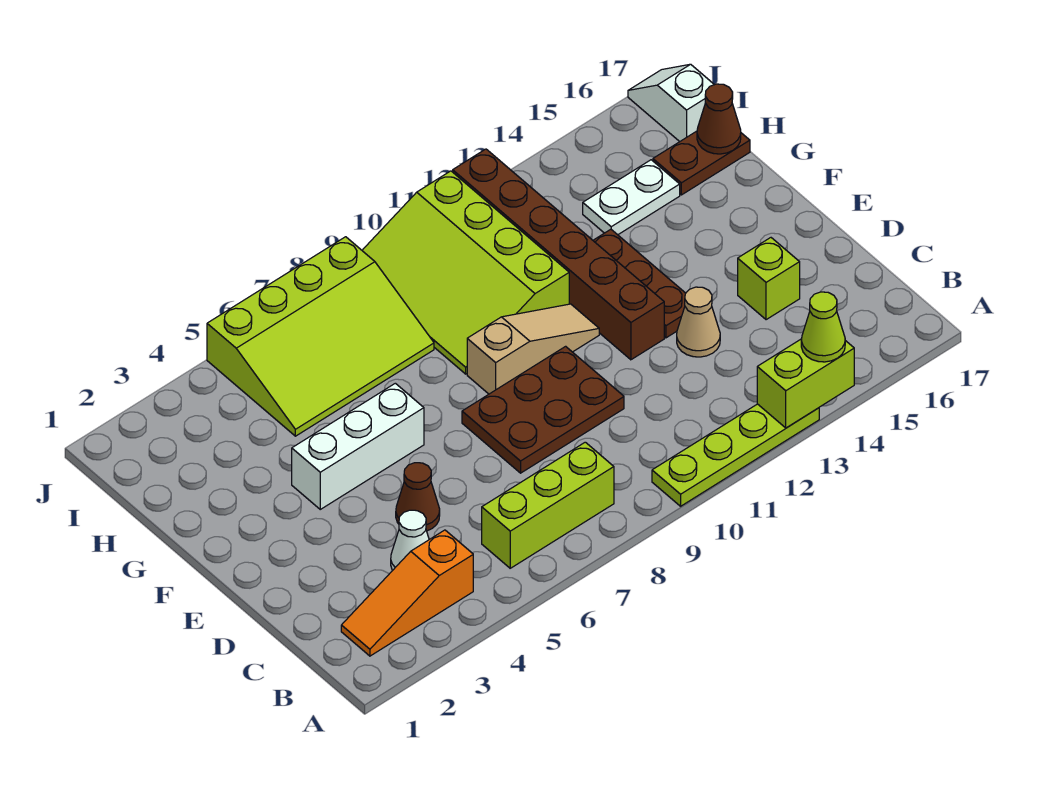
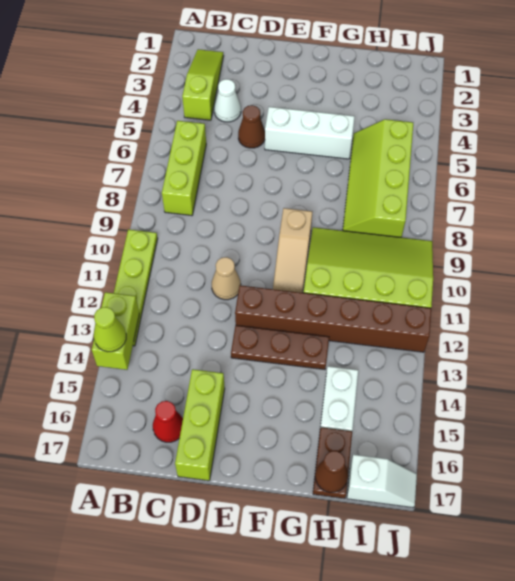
orange 1x3 slope [341,530,473,656] -> lime 1x3 slope [182,49,223,120]
none -> red 1x1 cone [153,401,183,442]
brown 2x3 plate [462,346,624,473] -> none
tan 1x1 cone [677,287,720,357] -> tan 1x1 cone moved to [212,257,241,300]
lime 1x1 brick [738,238,800,320] -> lime 1x3 brick [175,369,225,481]
white 1x3 brick [292,383,424,509] -> white 1x3 brick turned to [265,107,355,159]
lime 3x4 slope [207,237,434,436] -> lime 2x4 slope [343,119,413,237]

